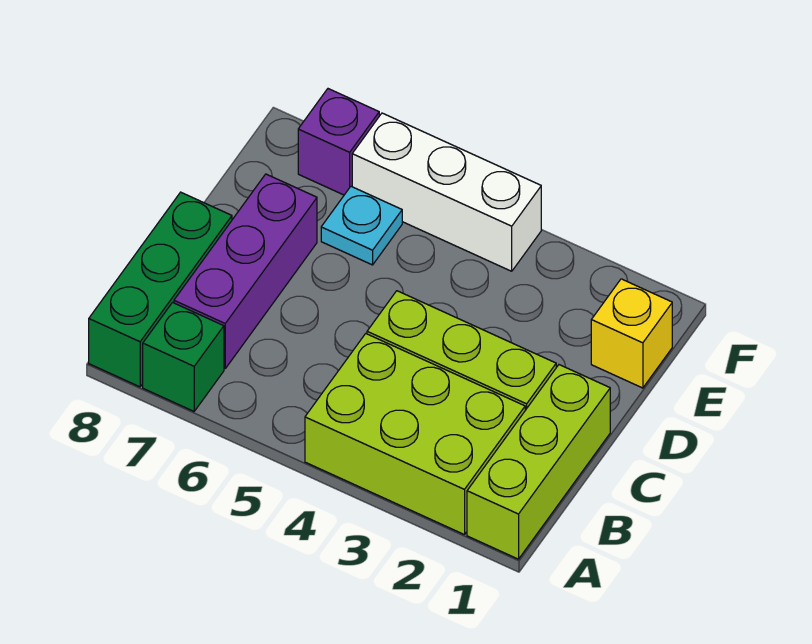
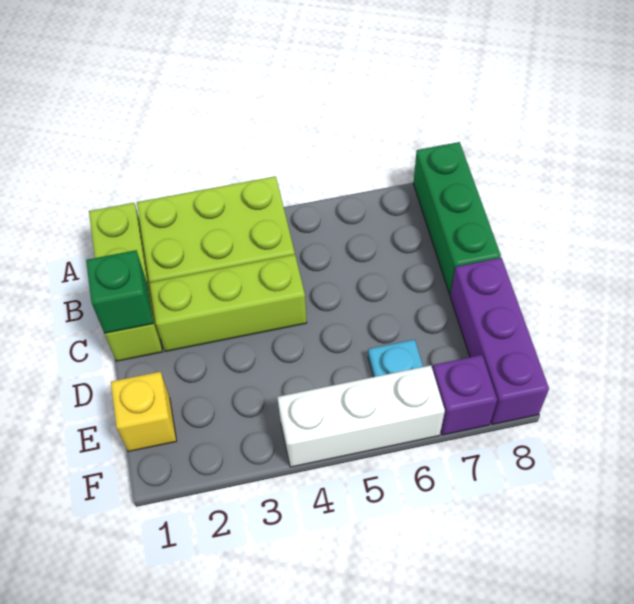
green 1x1 brick [143,303,224,411] -> green 1x1 brick moved to [86,250,153,333]
purple 1x3 brick [174,174,317,369] -> purple 1x3 brick moved to [450,258,549,425]

